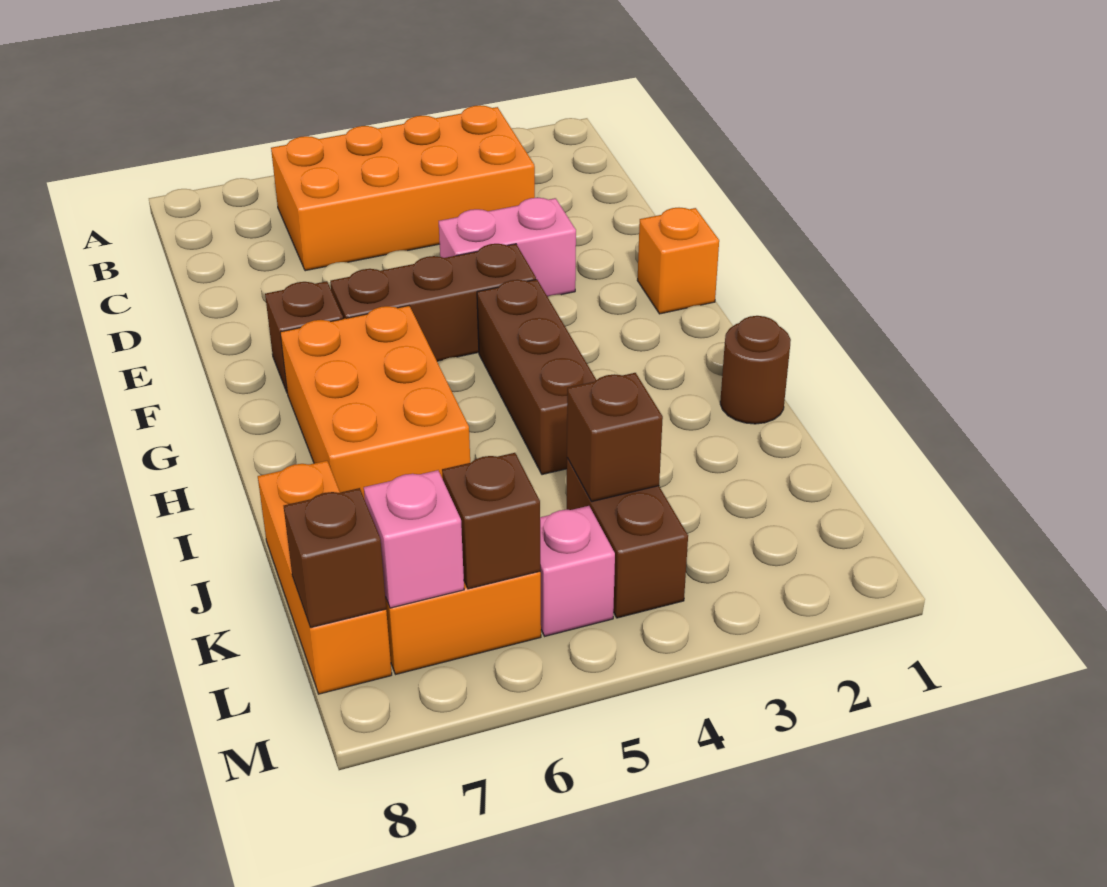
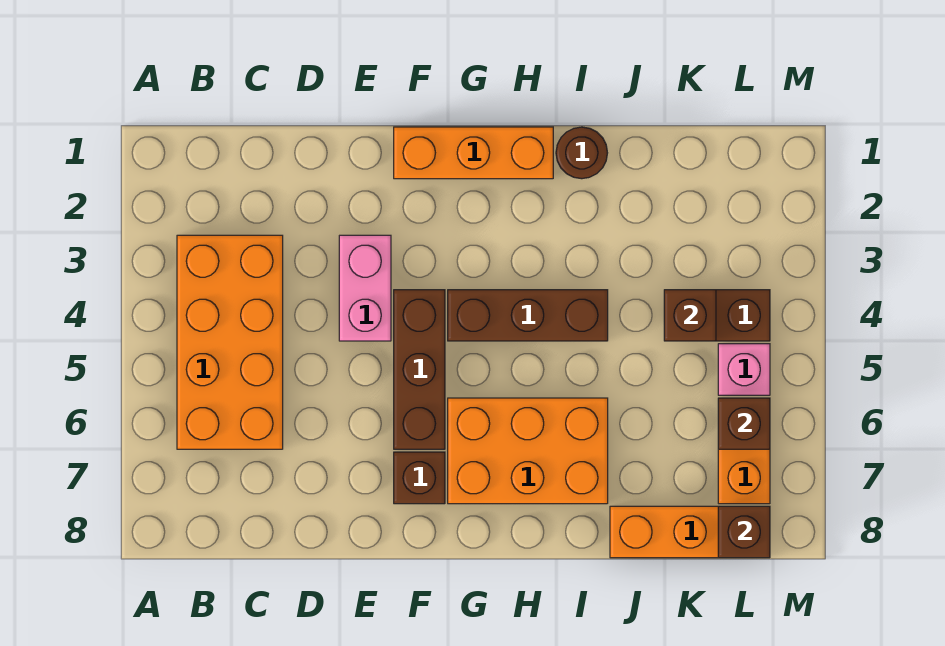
orange 1x1 brick [637,208,719,314] -> orange 1x3 brick [394,127,553,179]
pink 1x1 brick [364,470,464,608] -> none

